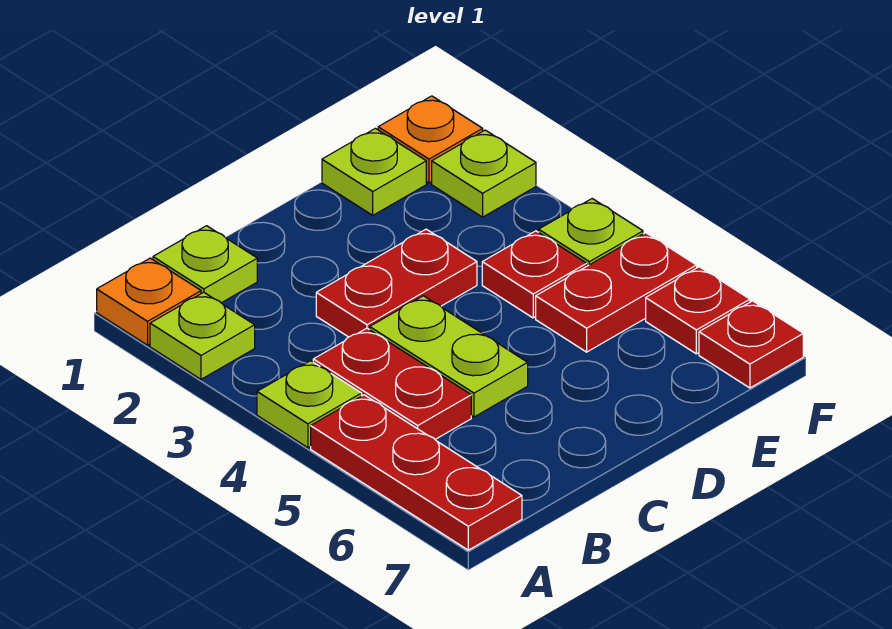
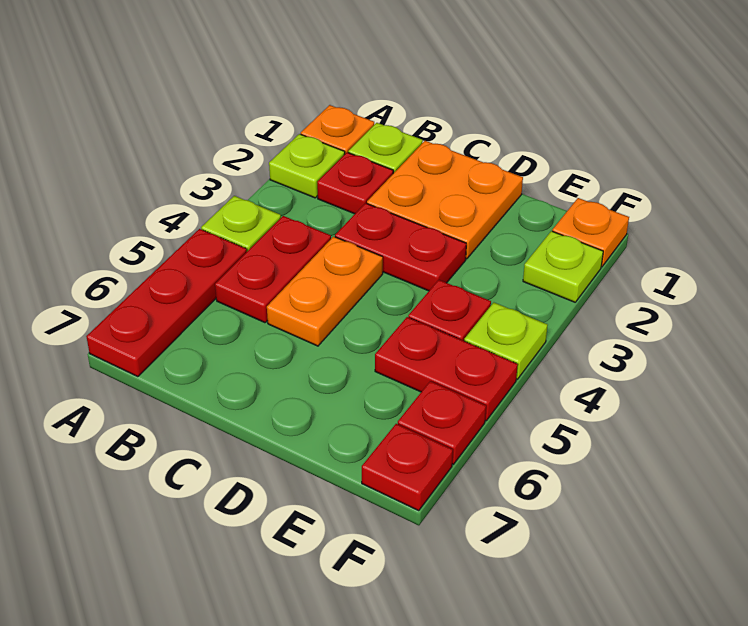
none -> red 1x1 plate [317,152,393,214]
none -> orange 2x2 plate [367,141,523,259]
lime 1x2 plate [370,296,528,417] -> orange 1x2 plate [267,237,383,346]
lime 1x1 plate [322,128,426,215] -> none

